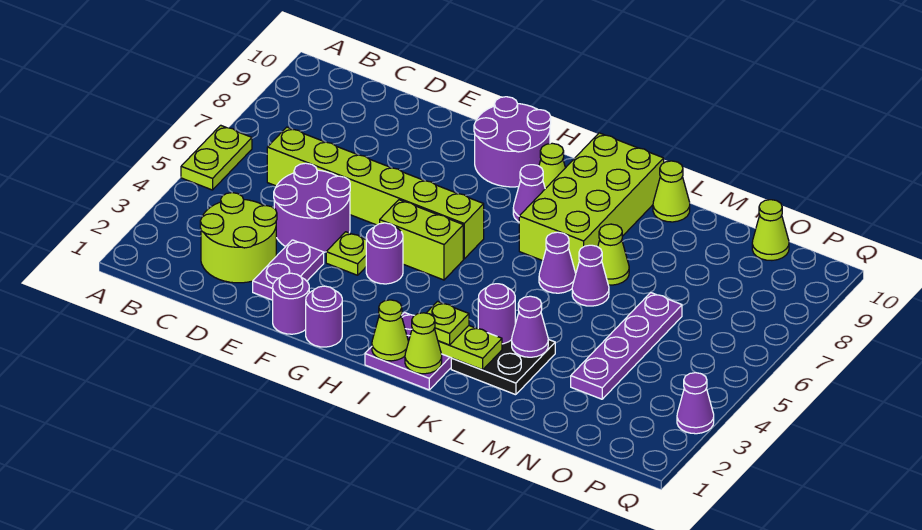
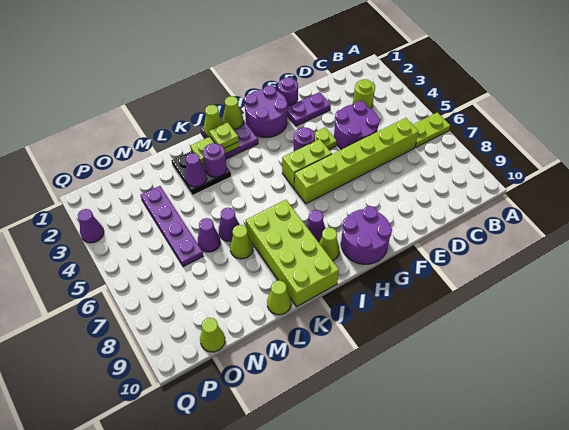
lime 1x2 plate [181,125,252,190] -> lime 1x2 plate turned to [413,112,450,147]
lime 2x2 round brick [200,193,277,283] -> lime 1x1 round brick [353,79,375,109]
purple 1x2 plate [253,240,324,300] -> purple 1x2 plate turned to [287,92,331,126]
purple 1x1 round brick [306,286,342,347] -> purple 2x2 round brick [244,85,288,137]
purple 1x1 cone [539,232,576,293] -> purple 1x1 cone moved to [198,218,220,252]

